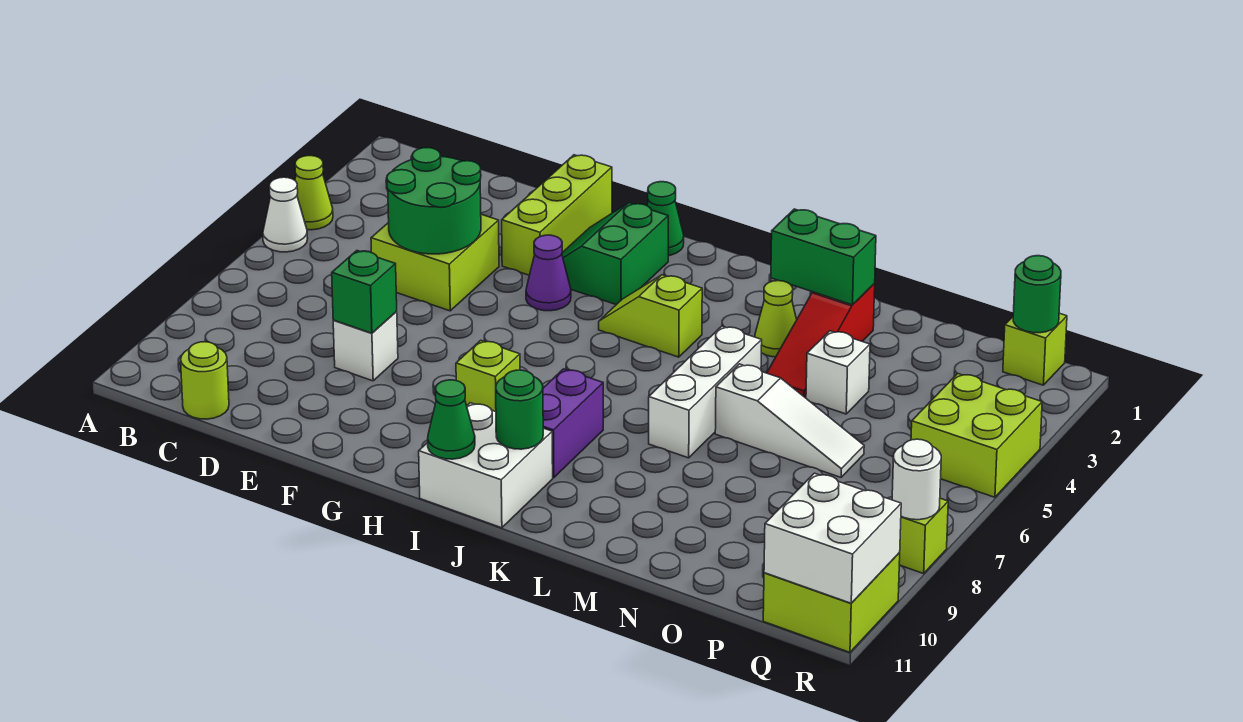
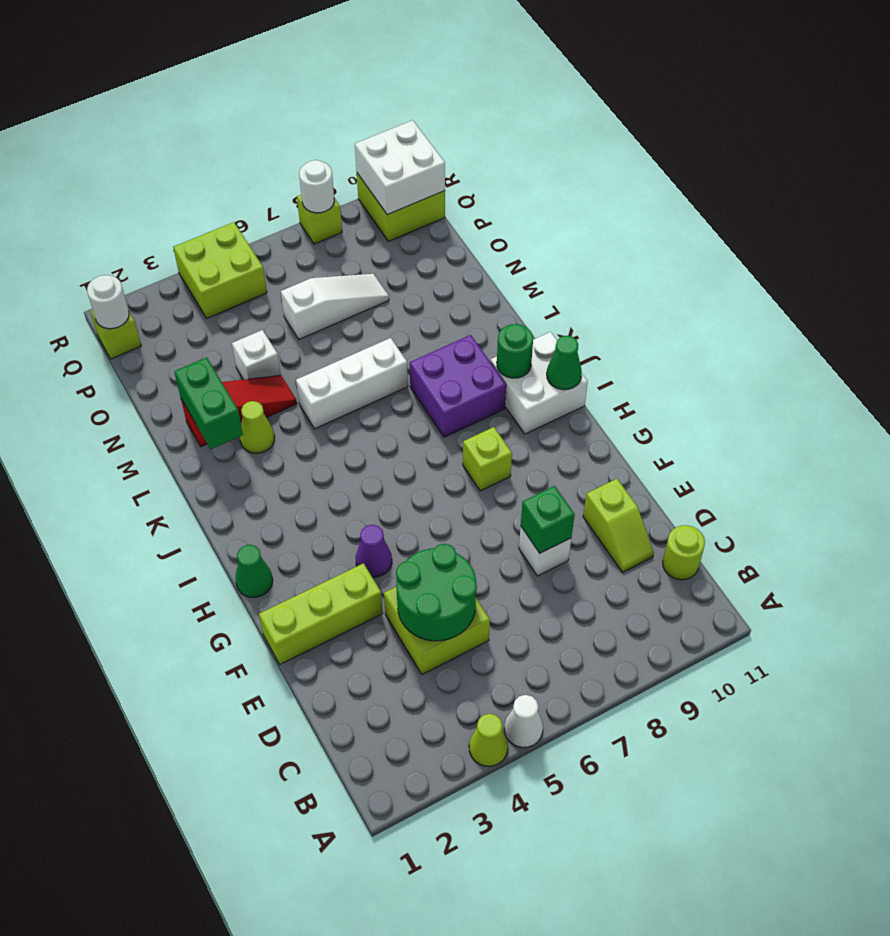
green 2x2 slope [562,203,668,305] -> none
lime 1x2 slope [599,275,702,357] -> lime 1x2 slope moved to [583,479,654,572]
purple 1x2 brick [543,369,603,478] -> purple 2x2 brick [410,335,506,437]
white 1x3 slope [715,364,864,477] -> white 1x3 slope turned to [281,274,389,339]
green 1x1 round brick [1013,256,1061,333] -> white 1x1 round brick [87,275,129,329]

